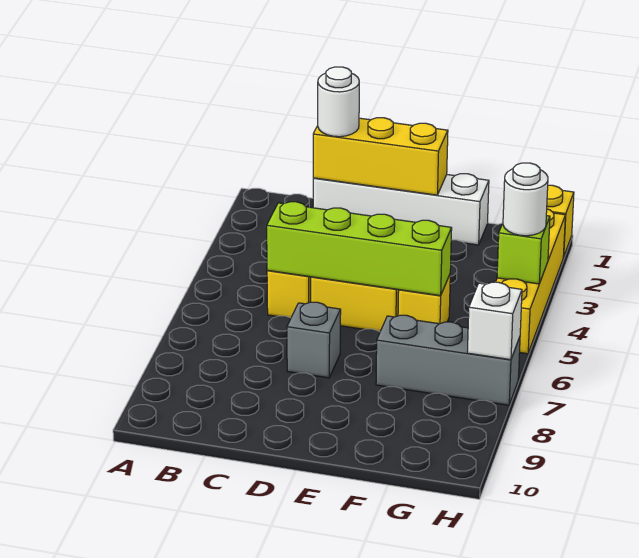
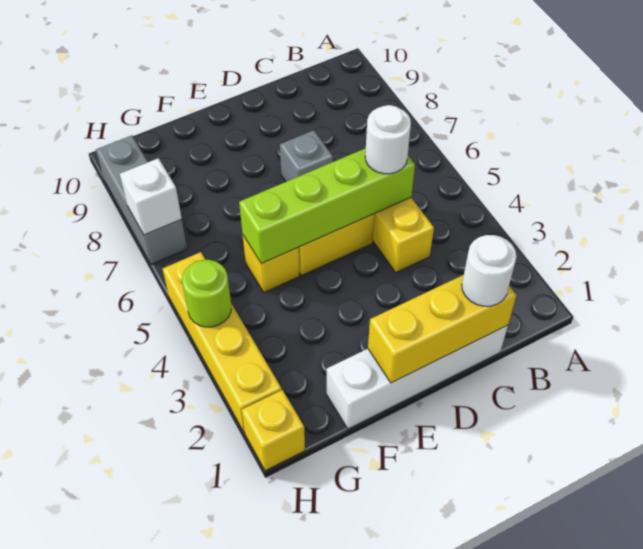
grey 1x3 brick [376,315,520,405] -> grey 1x3 brick turned to [96,135,187,265]
lime 1x1 brick [497,216,550,284] -> lime 1x1 round brick [182,260,231,327]
white 1x1 round brick [503,163,548,236] -> white 1x1 round brick moved to [365,105,411,174]

